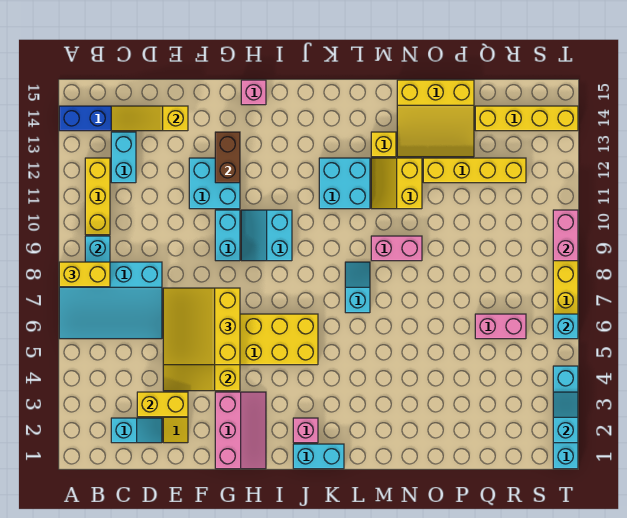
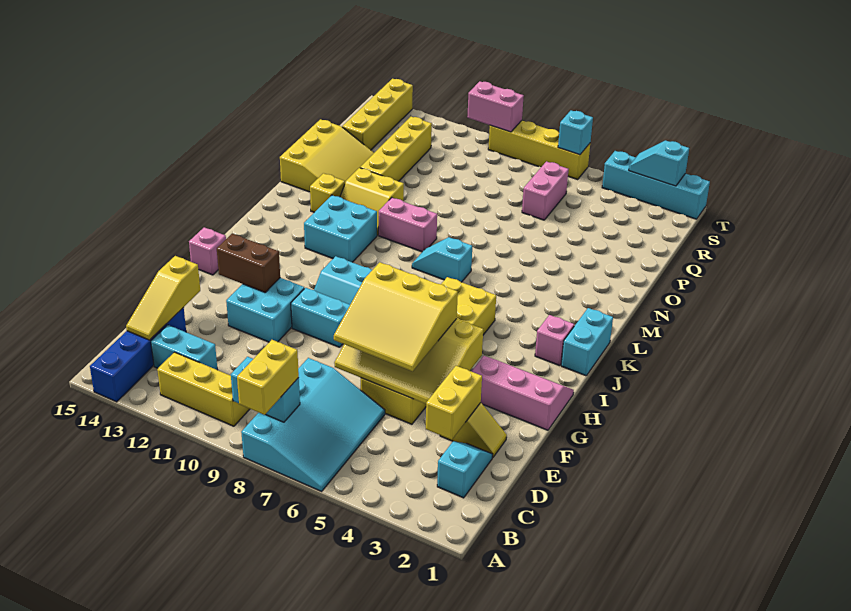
pink 1x2 brick [371,236,422,261] -> pink 1x2 brick turned to [379,198,437,252]

